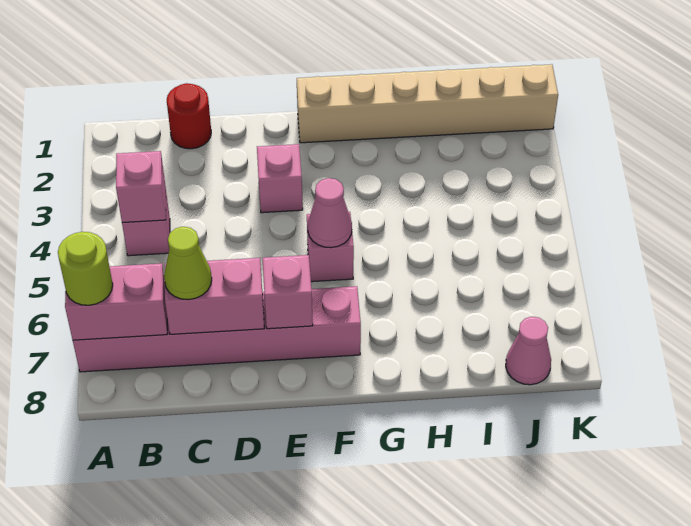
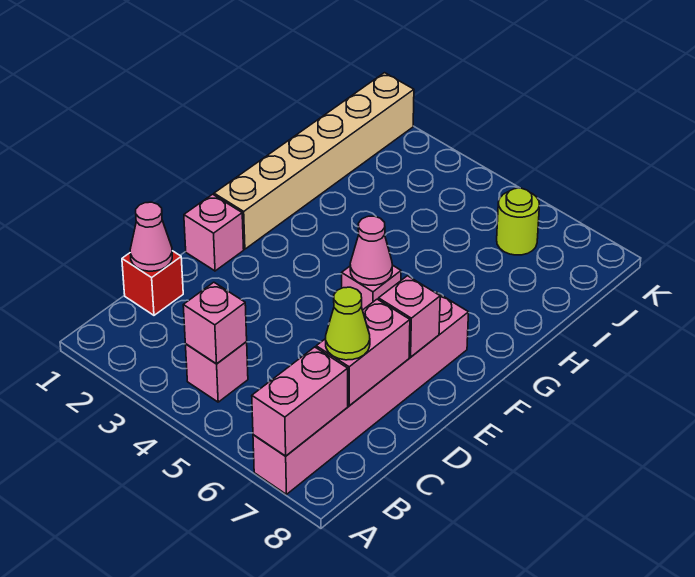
lime 1x1 round brick [58,232,113,305] -> lime 1x1 round brick moved to [497,188,540,255]
red 1x1 round brick [167,83,211,149] -> red 1x1 brick [122,251,183,315]
pink 1x1 brick [257,144,303,213] -> pink 1x1 brick moved to [184,194,244,271]
pink 1x1 cone [506,317,551,385] -> pink 1x1 cone moved to [130,202,172,271]

